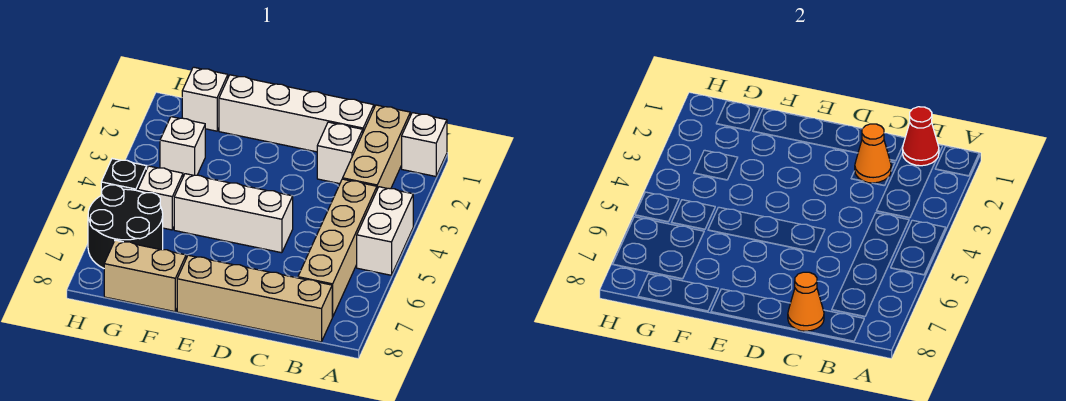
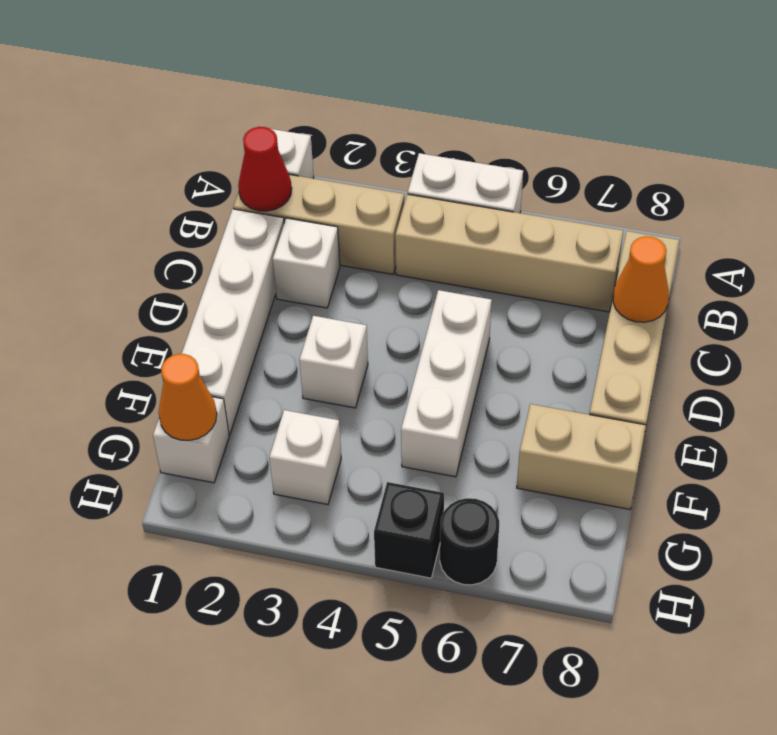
orange 1x1 cone [855,124,891,183] -> orange 1x1 cone moved to [159,354,217,440]
tan 1x2 brick [104,240,186,312] -> tan 1x2 brick turned to [517,404,646,509]
white 1x1 brick [138,166,183,230] -> white 1x1 brick moved to [299,316,368,408]
black 2x2 round brick [88,185,163,268] -> black 1x1 round brick [440,498,499,585]

